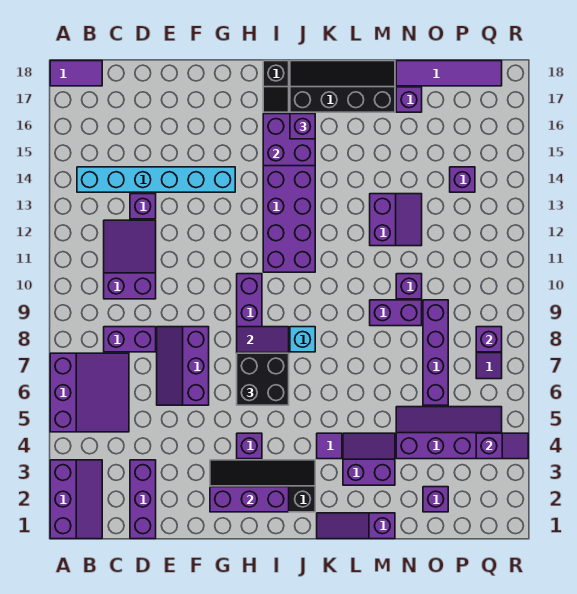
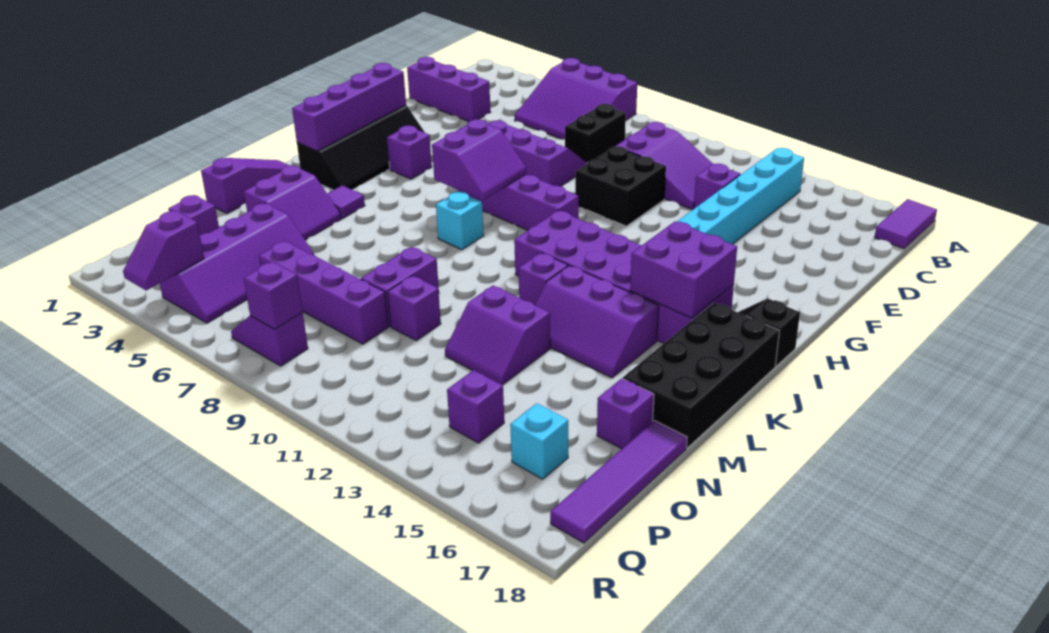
purple 2x3 slope [50,460,102,539] -> purple 2x3 slope moved to [535,265,659,378]
purple 1x2 brick [104,327,156,352] -> black 1x2 brick [565,104,626,164]
purple 1x3 brick [210,487,289,512] -> purple 1x4 brick [292,63,406,151]
black 2x2 brick [237,353,289,405] -> black 2x2 brick moved to [575,146,666,226]
purple 1x1 brick [290,114,315,139] -> purple 1x1 brick moved to [519,253,568,305]
black 2x4 slope [290,61,395,112] -> black 2x4 brick [623,302,779,448]
none -> cyan 1x1 brick [510,403,568,479]

